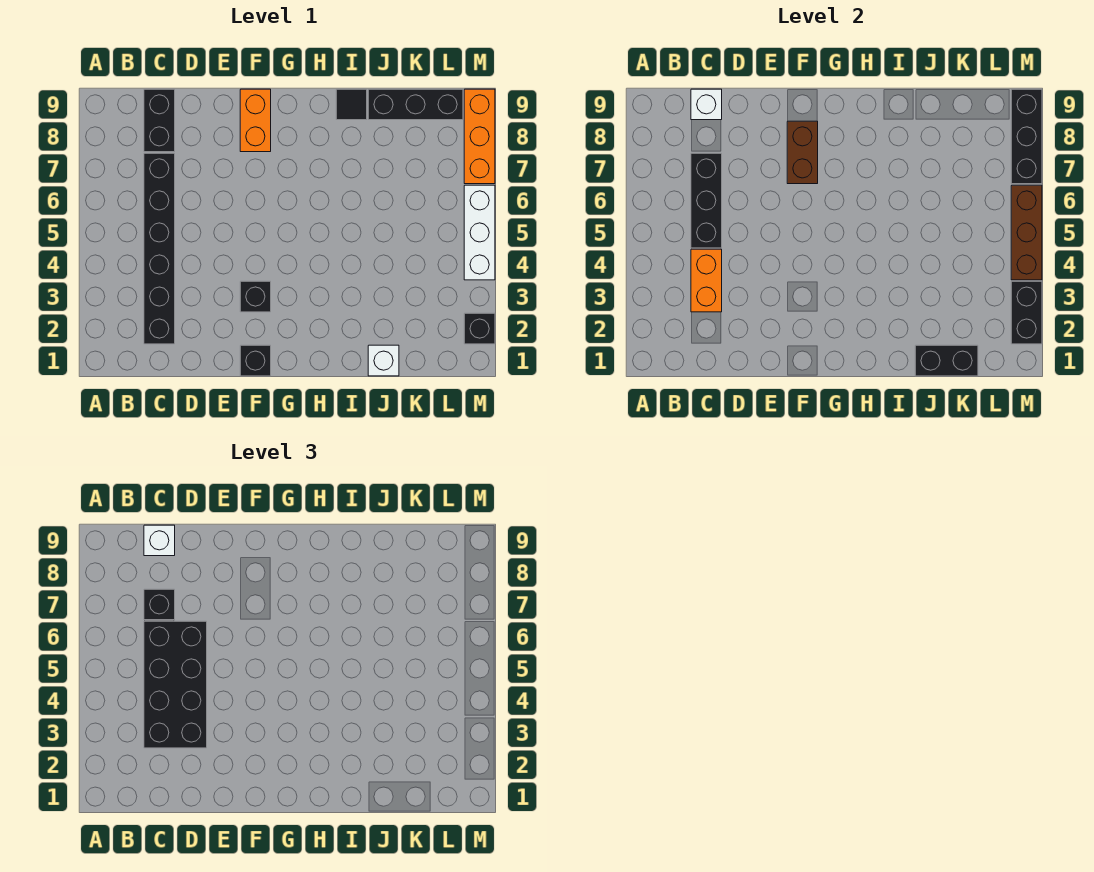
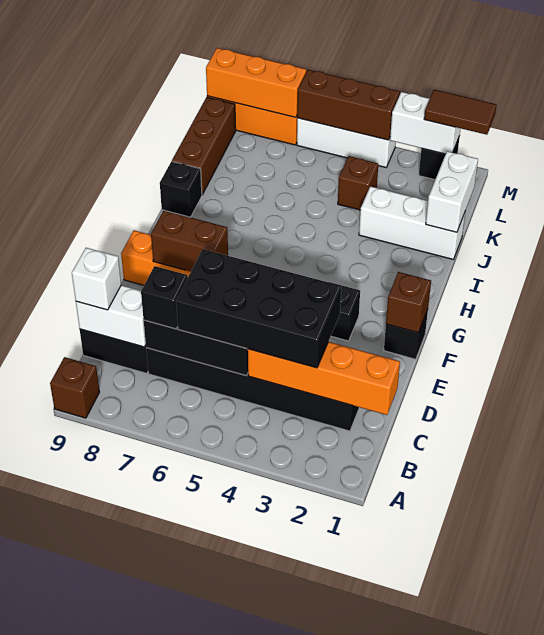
none -> brown 1x1 brick [50,357,99,418]
orange 1x2 brick [691,249,722,312] -> orange 1x4 brick [248,342,400,415]
white 1x1 brick [691,89,722,120] -> white 1x2 brick [76,285,146,347]
none -> brown 1x1 brick [386,272,431,333]
black 1x1 tile [336,89,367,120] -> black 1x1 brick [160,161,202,217]
white 1x1 brick [368,345,399,376] -> white 1x3 brick [359,186,465,259]
black 1x2 brick [915,345,978,376] -> white 1x2 brick [426,151,478,232]
black 1x3 brick [368,89,463,120] -> brown 1x3 brick [172,97,236,195]
none -> brown 1x1 brick [338,156,378,210]
none -> brown 1x2 tile [424,90,497,135]
black 1x2 brick [1011,281,1042,344] -> white 1x2 brick [390,92,461,154]
black 1x3 brick [1011,89,1042,184] -> orange 1x3 brick [206,48,306,117]

